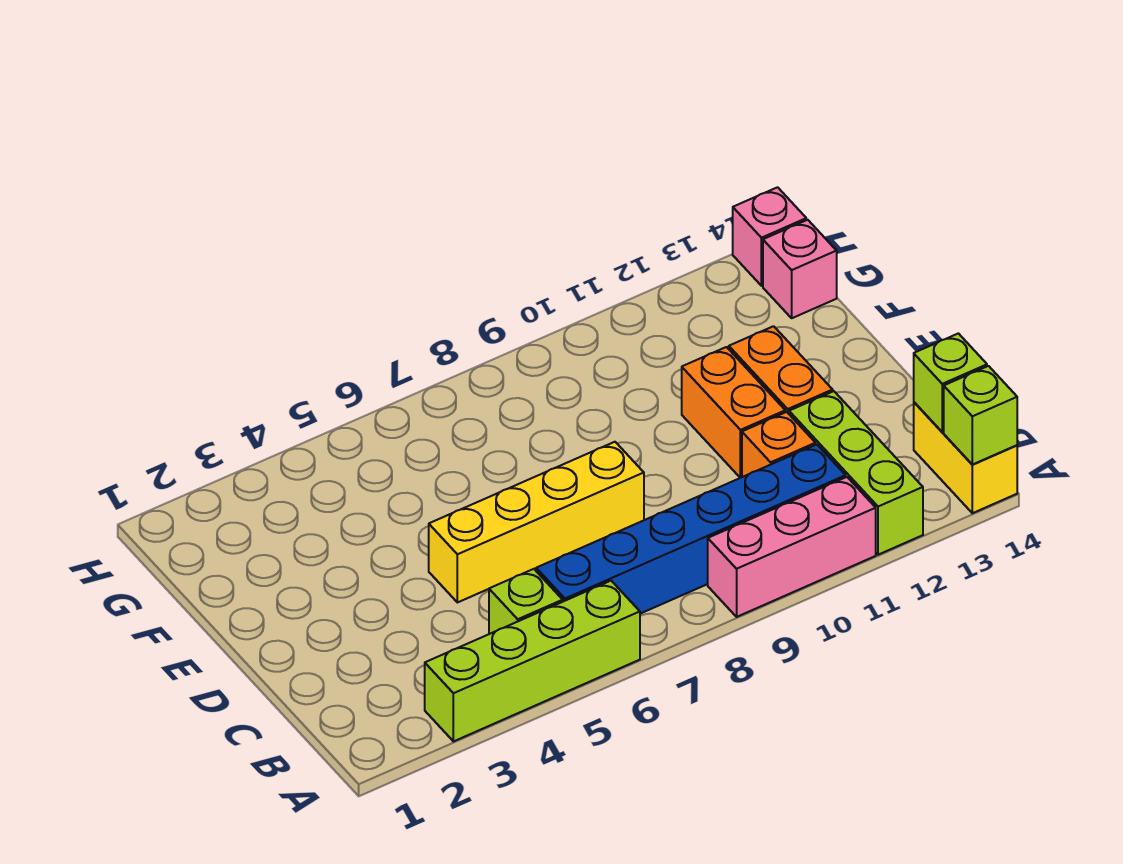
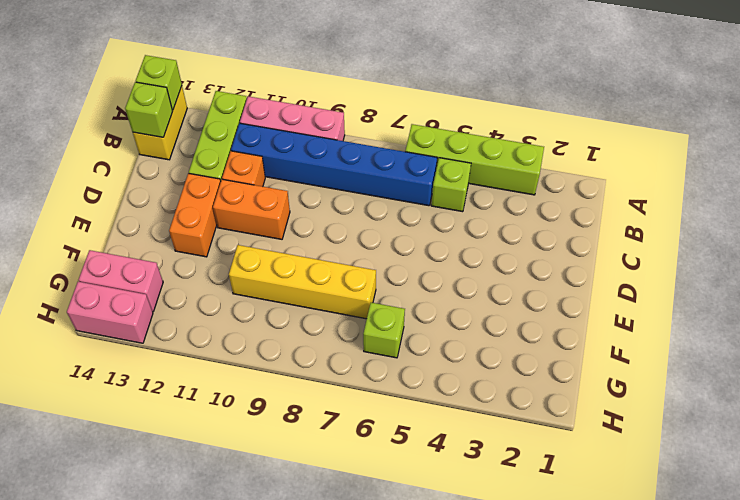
yellow 1x4 brick [429,442,644,603] -> yellow 1x4 brick moved to [229,245,376,319]
orange 1x2 brick [682,347,785,478] -> orange 1x2 brick turned to [213,179,290,239]
none -> lime 1x1 brick [363,303,405,358]
pink 1x1 brick [763,220,837,318] -> pink 1x2 brick [78,250,163,312]
pink 1x1 brick [733,187,806,286] -> pink 1x2 brick [67,282,153,343]

